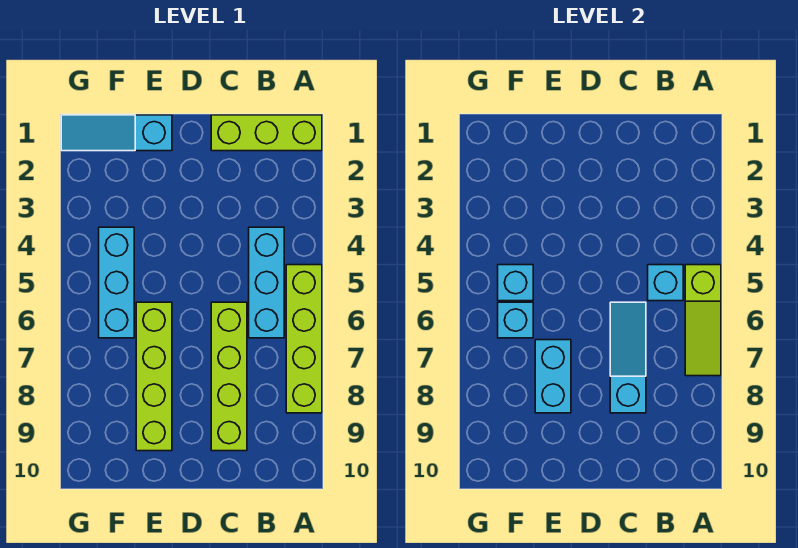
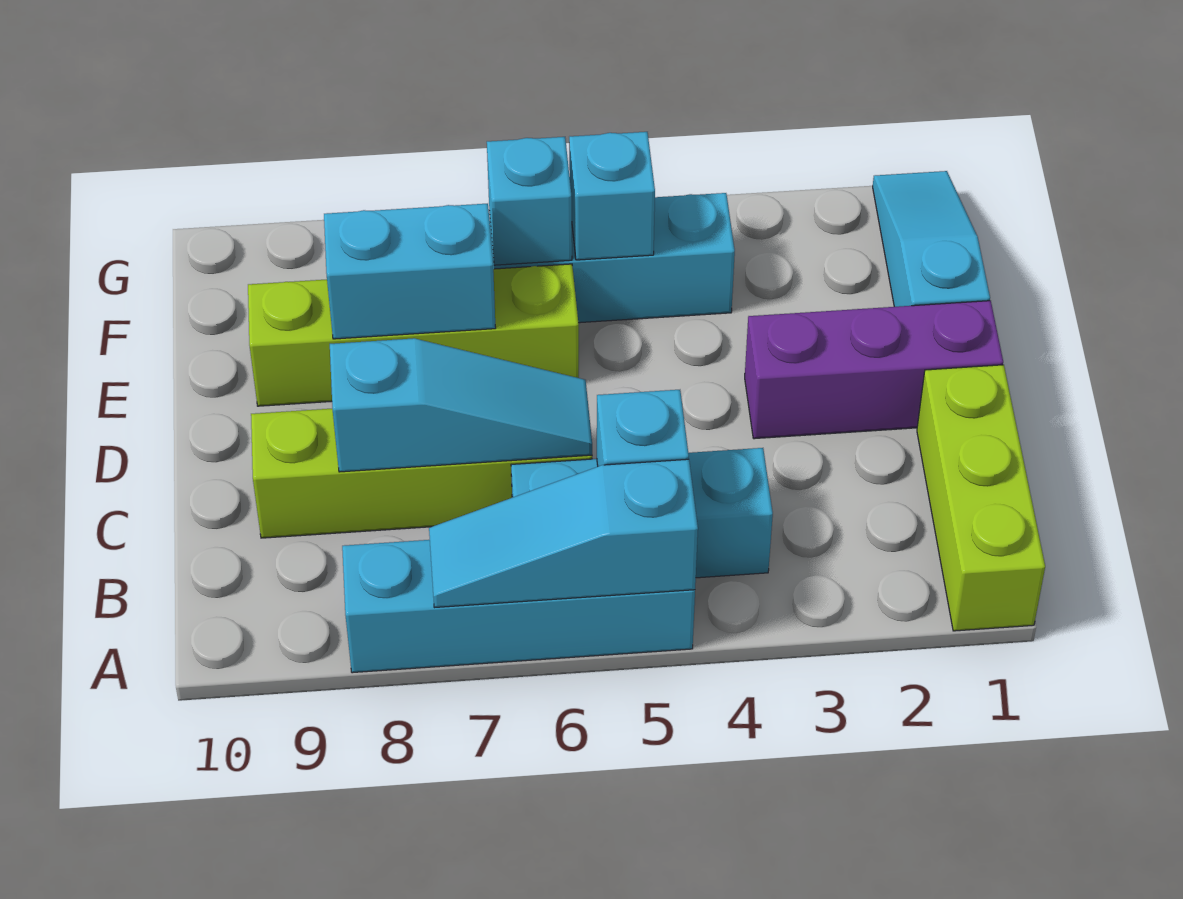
lime 1x4 brick [286,265,322,413] -> cyan 1x4 brick [342,540,695,673]
lime 1x3 slope [685,265,721,376] -> cyan 1x3 slope [429,459,698,608]
none -> purple 1x3 brick [745,301,1003,439]

